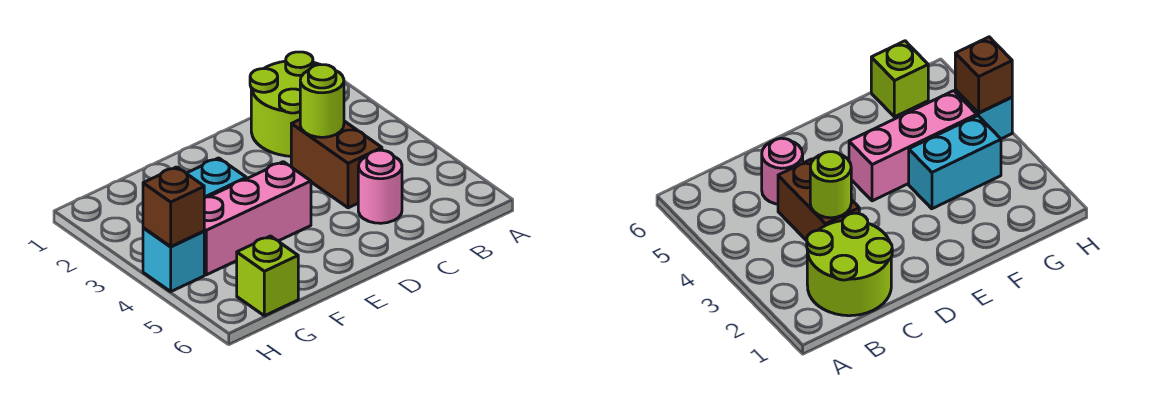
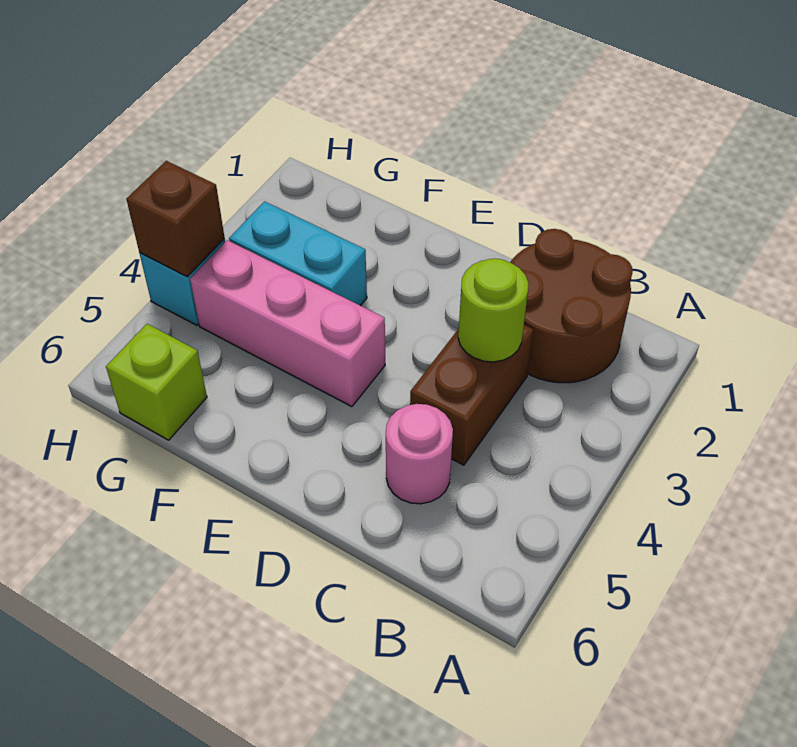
lime 2x2 round brick [250,52,320,156] -> brown 2x2 round brick [510,229,633,383]

